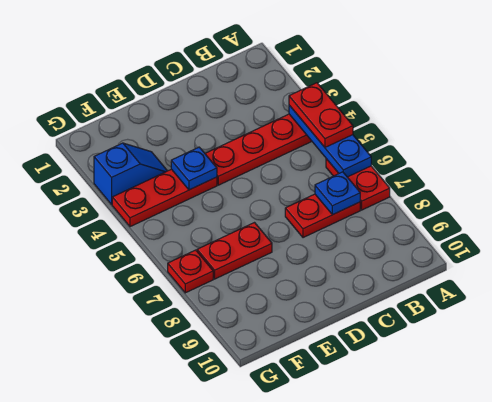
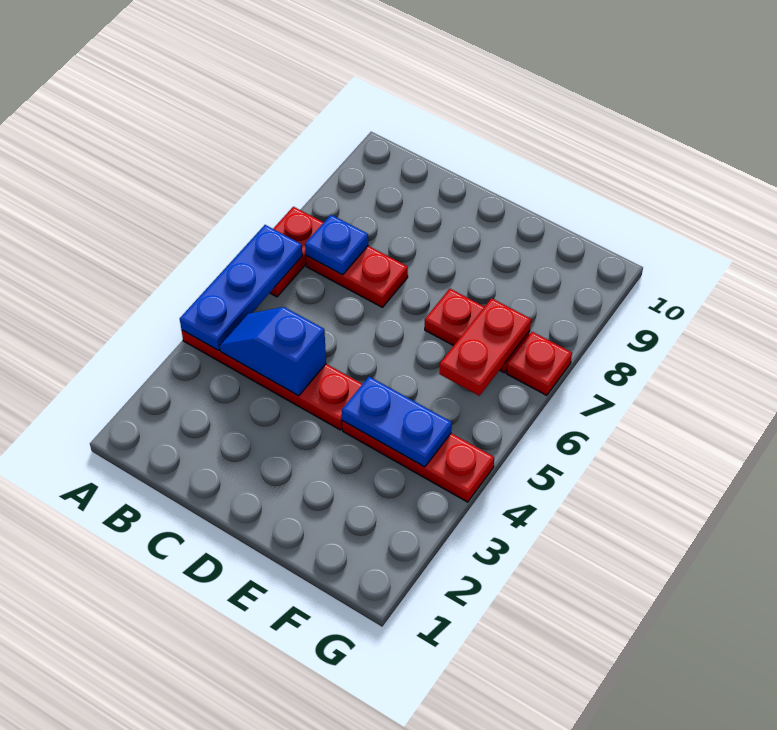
red 1x2 plate [289,83,353,147] -> red 1x2 plate moved to [439,298,531,396]
blue 1x1 plate [171,147,217,190] -> blue 1x2 plate [342,377,452,467]
blue 1x2 slope [94,143,167,204] -> blue 1x2 slope moved to [220,307,326,396]

